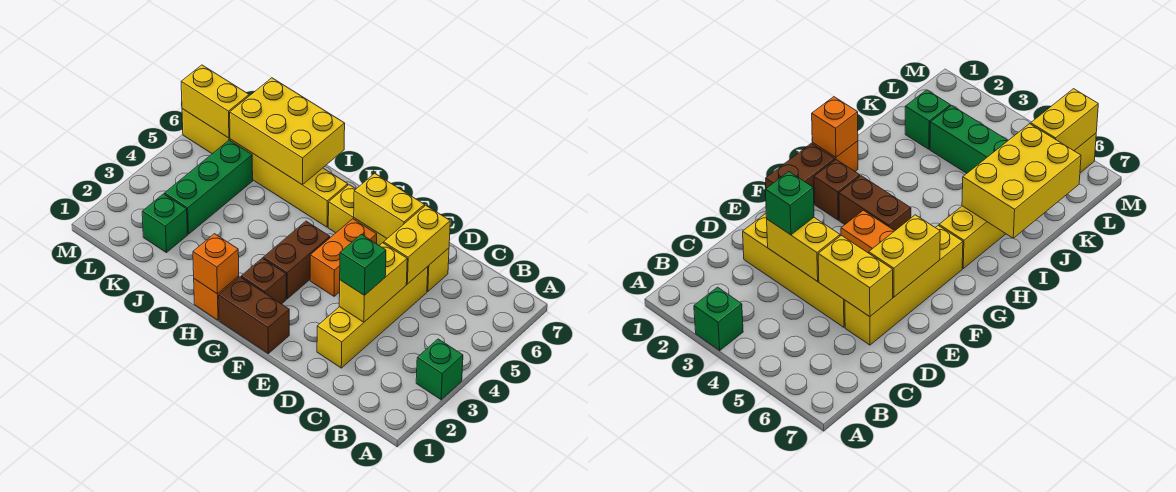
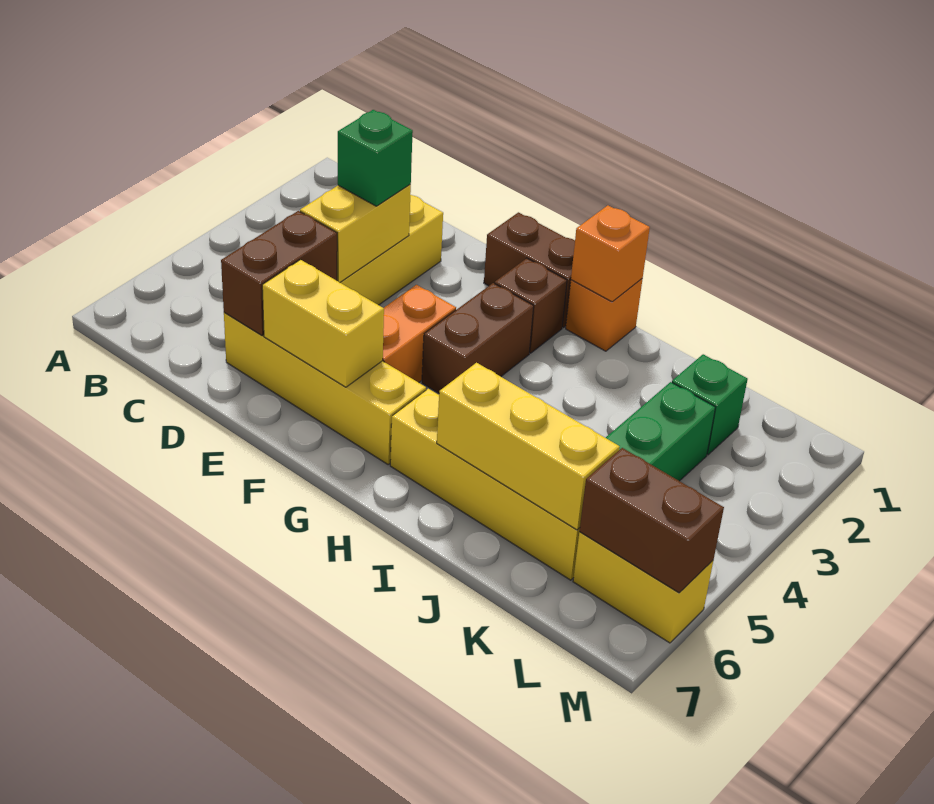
green 1x1 brick [416,339,463,400] -> none
yellow 1x2 brick [384,205,450,284] -> brown 1x2 brick [221,211,337,335]
yellow 2x3 brick [230,78,345,185] -> yellow 1x3 brick [437,363,620,530]
yellow 1x2 brick [181,65,249,138] -> brown 1x2 brick [579,448,724,593]

